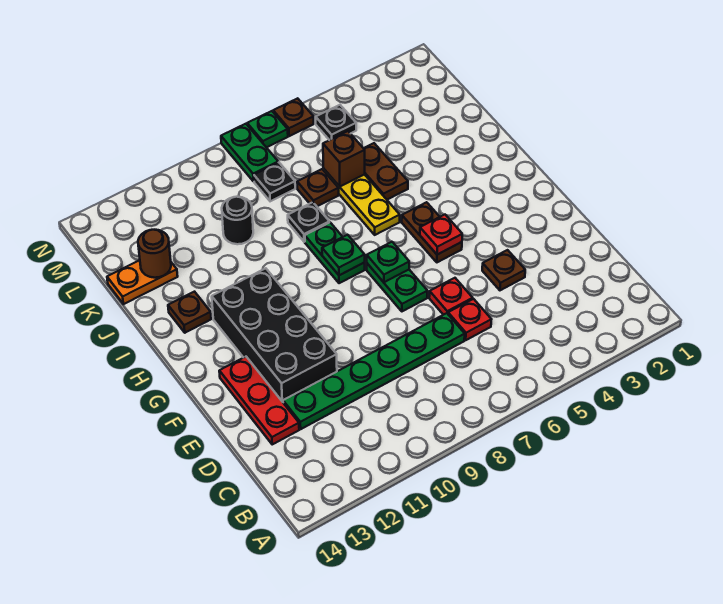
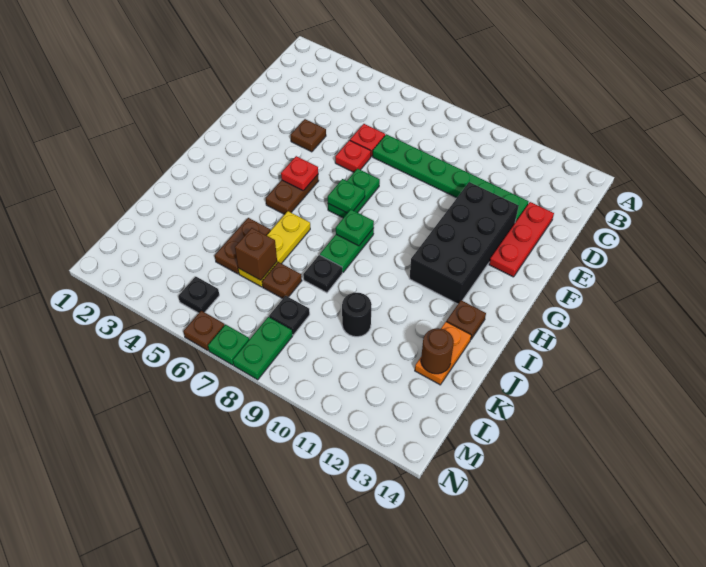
orange 1x2 plate [107,260,178,304] -> orange 1x2 plate turned to [415,322,471,385]

